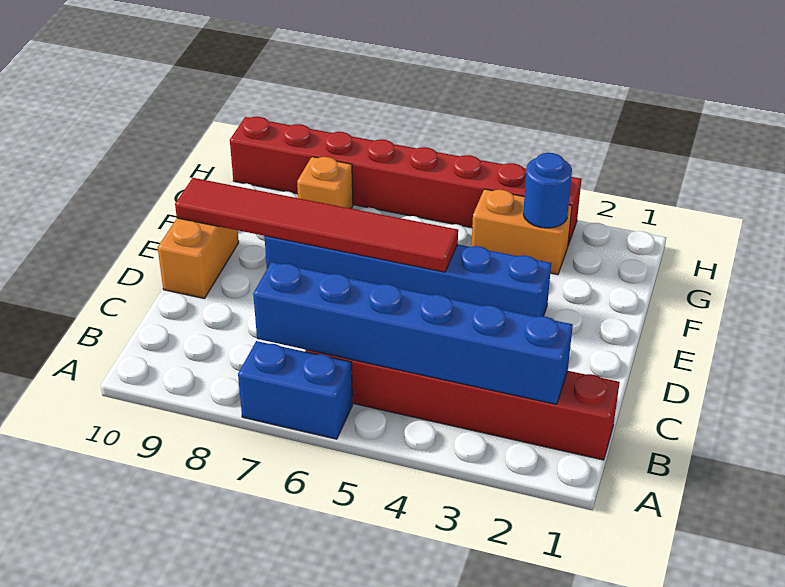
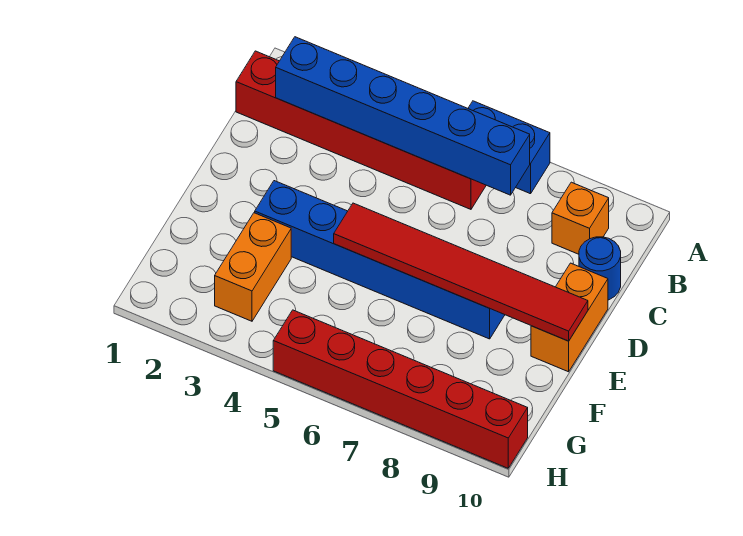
orange 1x2 brick [471,189,572,275] -> orange 1x2 brick turned to [215,213,291,321]
blue 1x1 round brick [523,153,572,228] -> blue 1x1 round brick moved to [579,237,621,300]
orange 1x1 brick [297,157,353,209] -> orange 1x1 brick moved to [552,182,609,254]
red 1x8 brick [230,117,581,245] -> red 1x6 brick [273,310,528,468]

